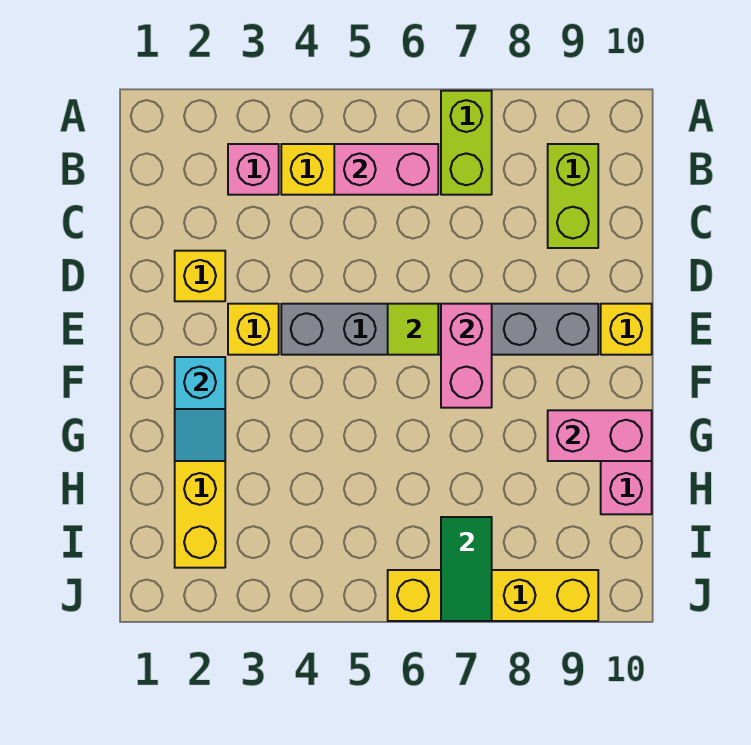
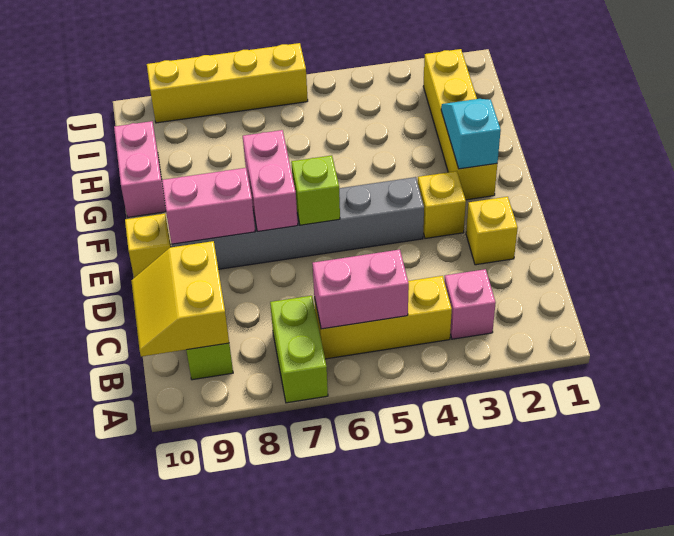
none -> yellow 2x2 slope [131,241,229,357]
lime 1x1 tile [388,304,438,355] -> lime 1x1 brick [291,155,340,225]
pink 1x2 brick [548,410,652,461] -> pink 1x2 brick moved to [162,168,255,244]
green 1x2 tile [441,517,492,621] -> none

